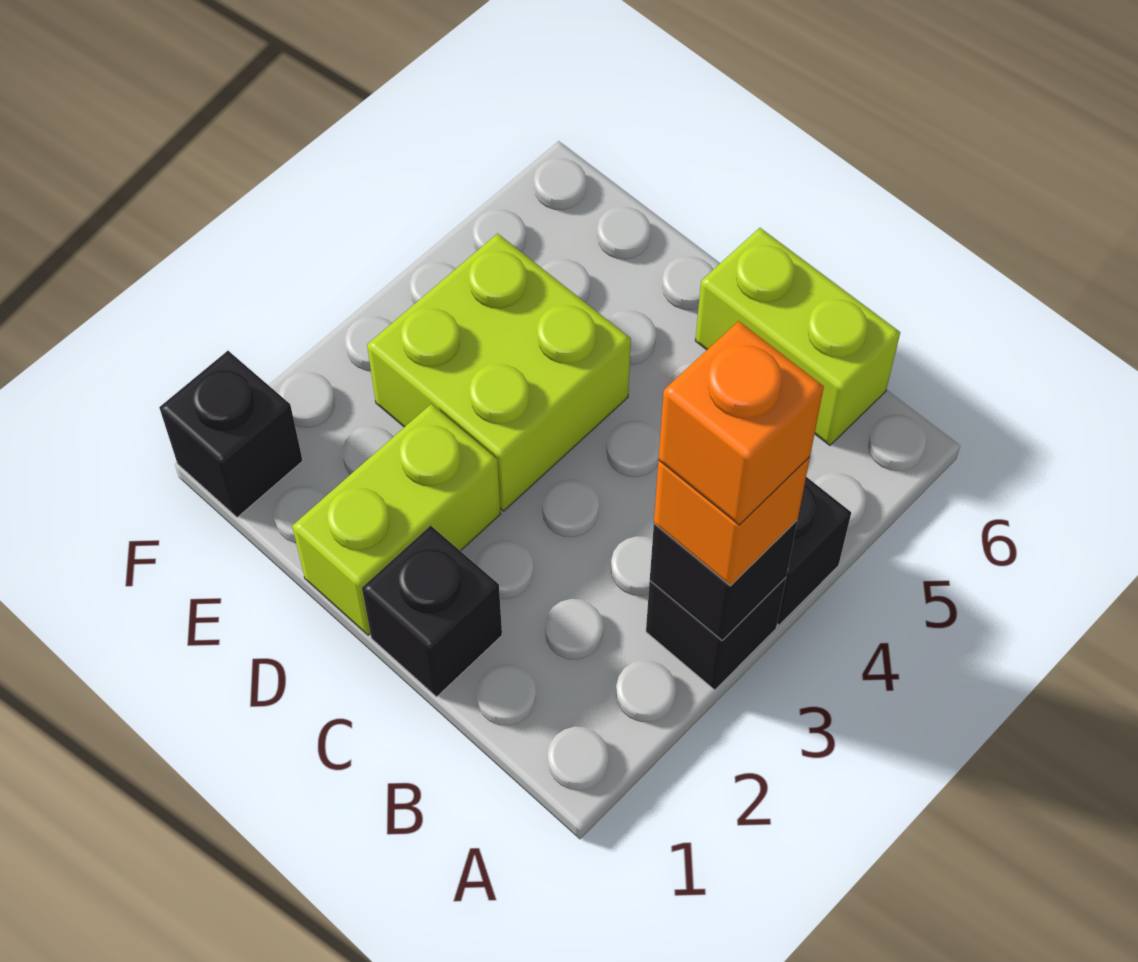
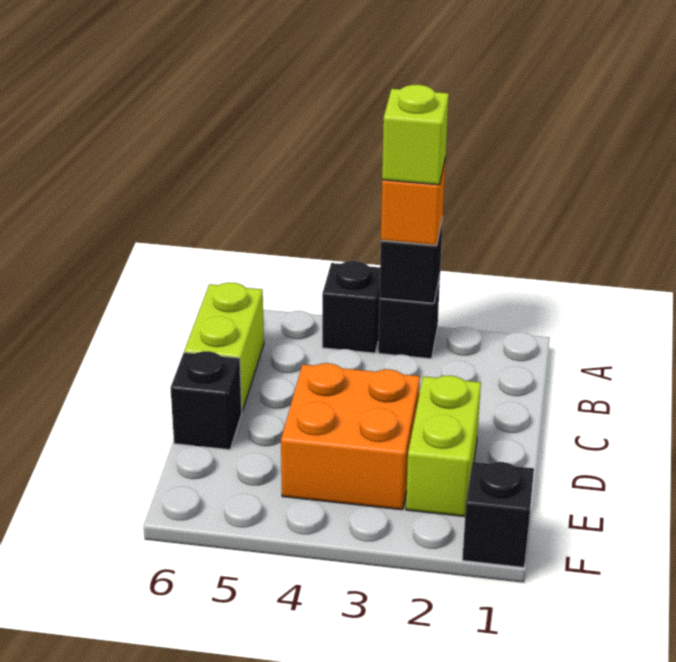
orange 1x1 brick [658,321,824,525] -> lime 1x1 brick [382,85,449,185]
black 1x1 brick [362,526,502,697] -> black 1x1 brick moved to [171,351,242,450]
lime 1x2 brick [292,404,500,635] -> lime 1x2 brick turned to [406,376,481,517]
lime 2x2 brick [367,233,631,511] -> orange 2x2 brick [281,363,420,510]

